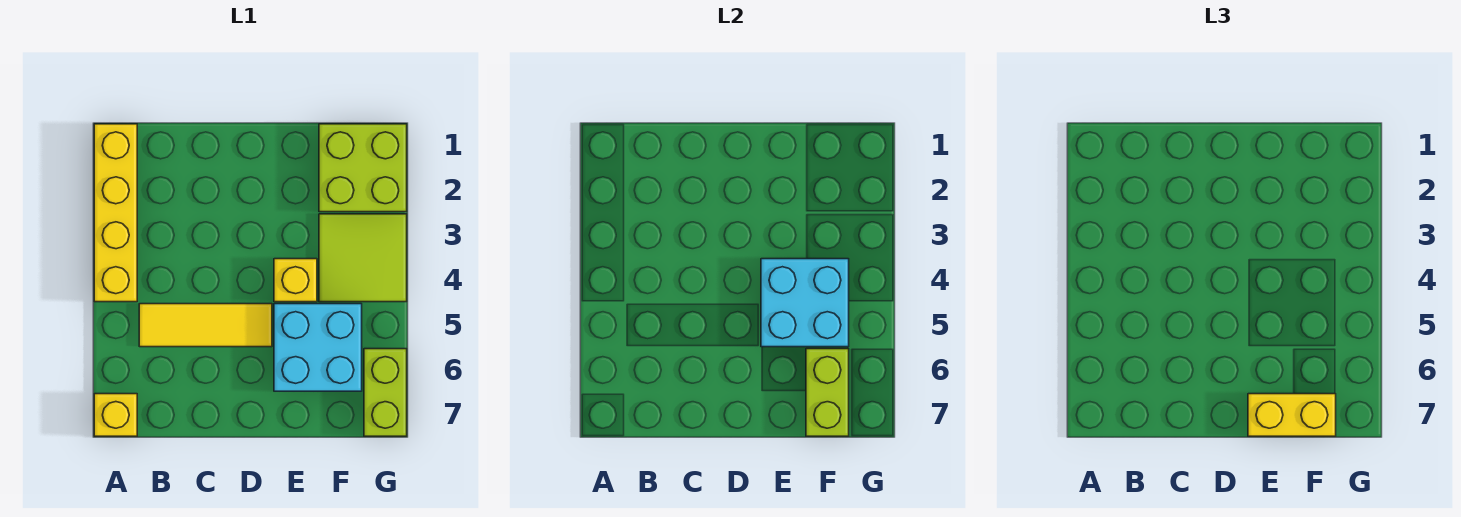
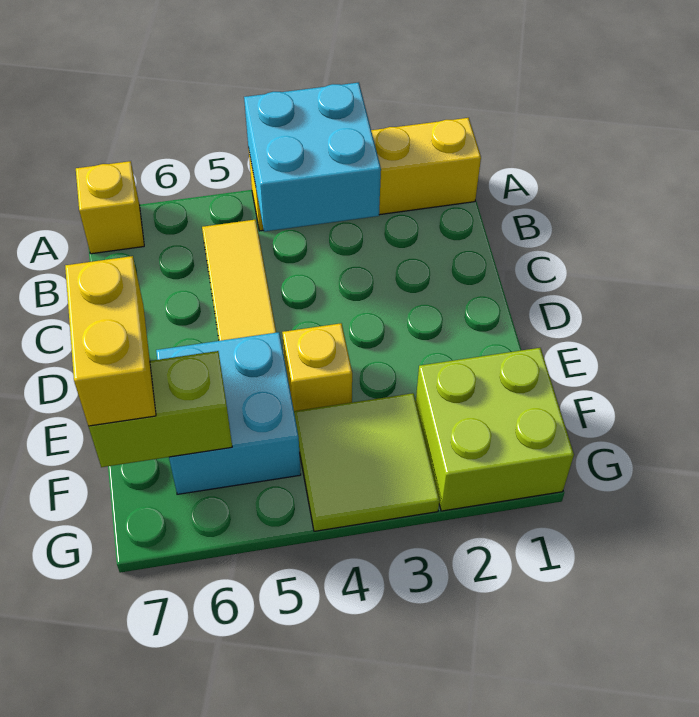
cyan 2x2 brick [761,259,849,347] -> cyan 2x2 brick moved to [244,83,381,232]
lime 1x2 brick [364,349,407,436] -> none

